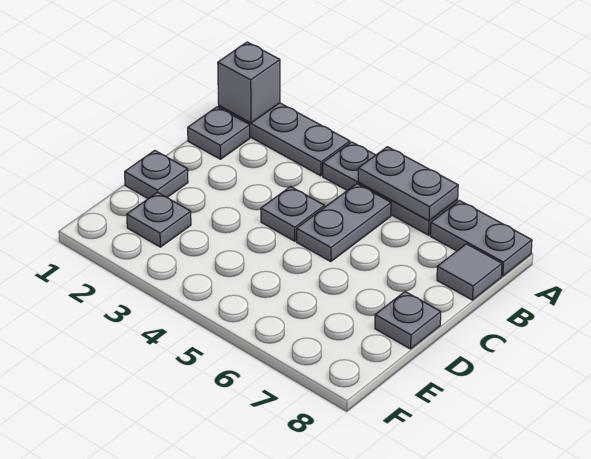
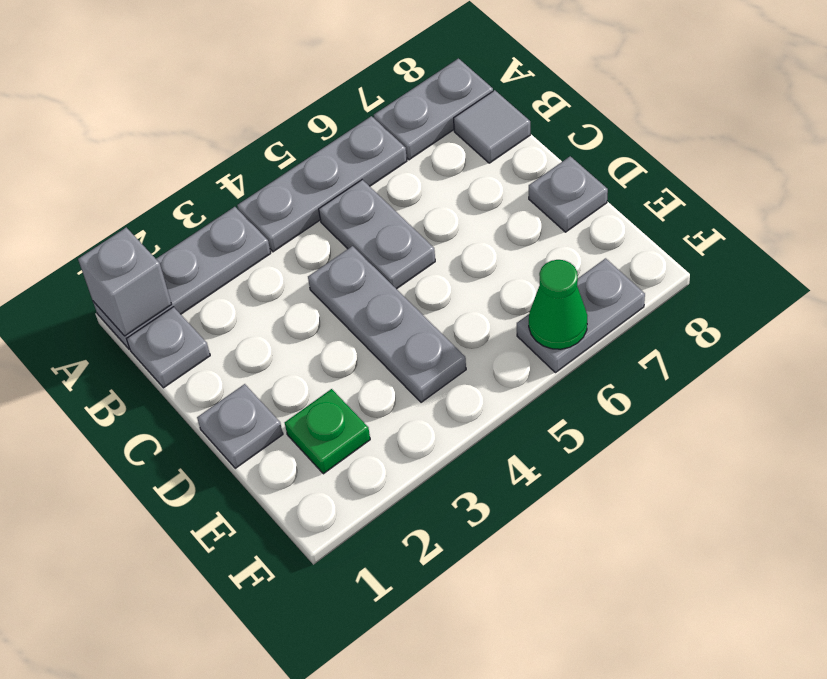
grey 1x2 plate [358,147,458,221] -> grey 1x2 plate moved to [517,258,645,373]
grey 1x1 plate [261,187,324,241] -> grey 1x3 plate [308,246,466,402]
grey 1x1 plate [127,192,191,247] -> green 1x1 plate [285,389,370,474]
none -> green 1x1 cone [529,260,587,349]

